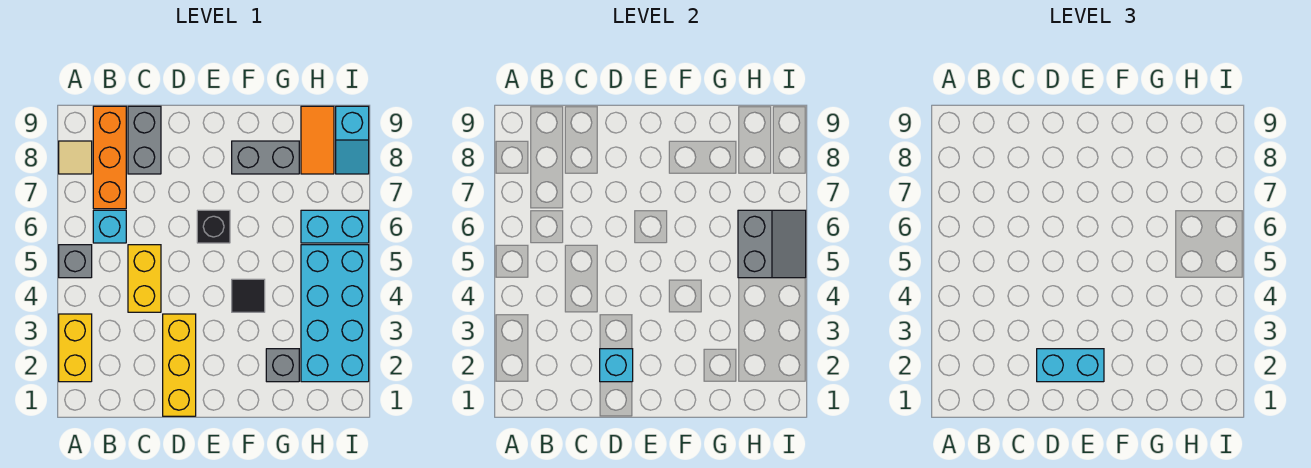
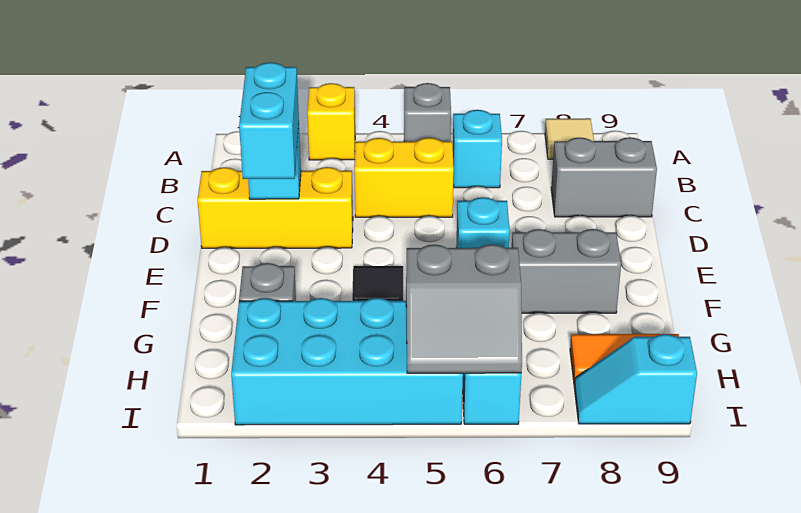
yellow 1x2 brick [59,314,92,382] -> yellow 1x1 brick [307,83,355,160]
orange 1x3 brick [93,106,126,209] -> none
black 1x1 brick [197,210,230,243] -> cyan 1x1 brick [456,197,510,248]
grey 1x2 brick [232,141,299,174] -> grey 1x2 brick turned to [512,229,621,313]

